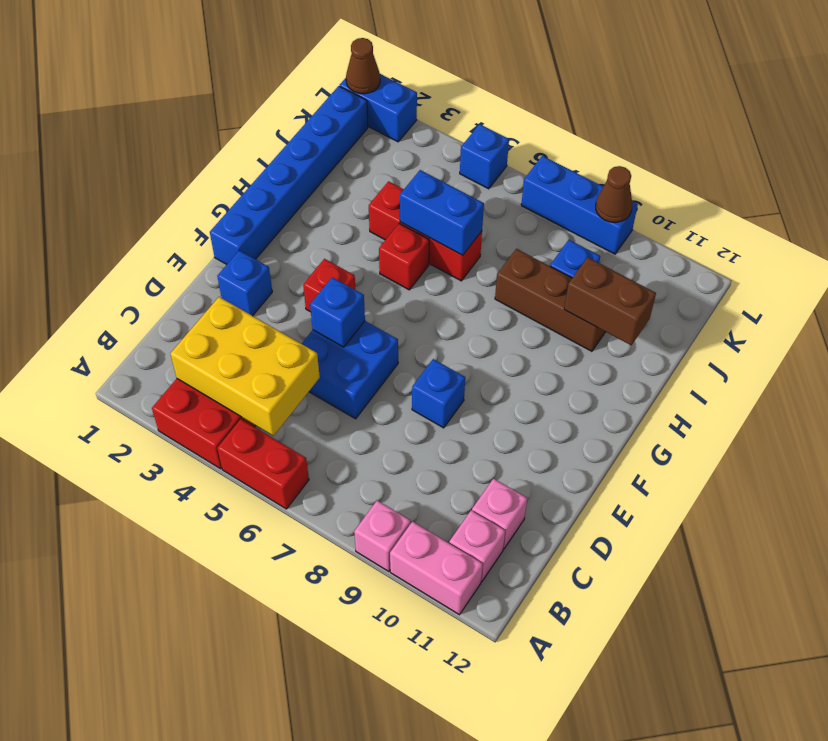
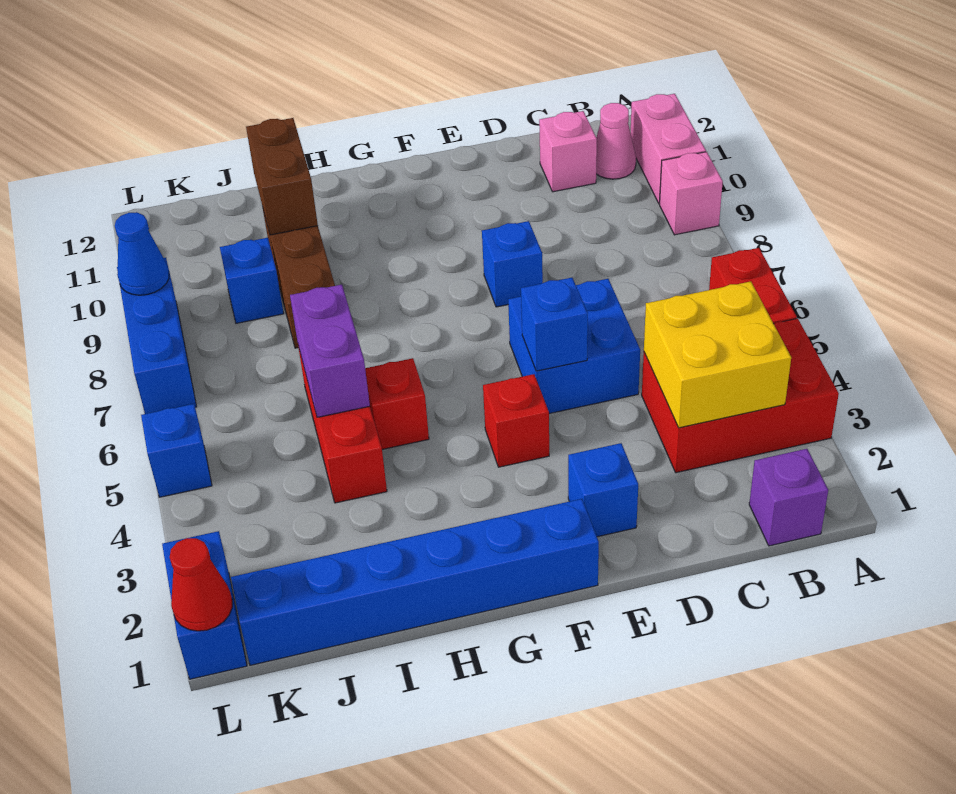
none -> purple 1x1 brick [749,449,828,546]
yellow 2x3 brick [170,297,320,436] -> yellow 2x2 brick [644,281,791,428]
pink 1x1 brick [449,510,505,582] -> pink 1x1 cone [596,103,636,179]
blue 1x2 brick [400,170,484,255] -> purple 1x2 brick [290,285,370,417]
brown 1x1 cone [346,38,380,94] -> red 1x1 cone [170,538,232,631]
brown 1x1 cone [596,166,632,223] -> blue 1x1 cone [115,212,169,295]

